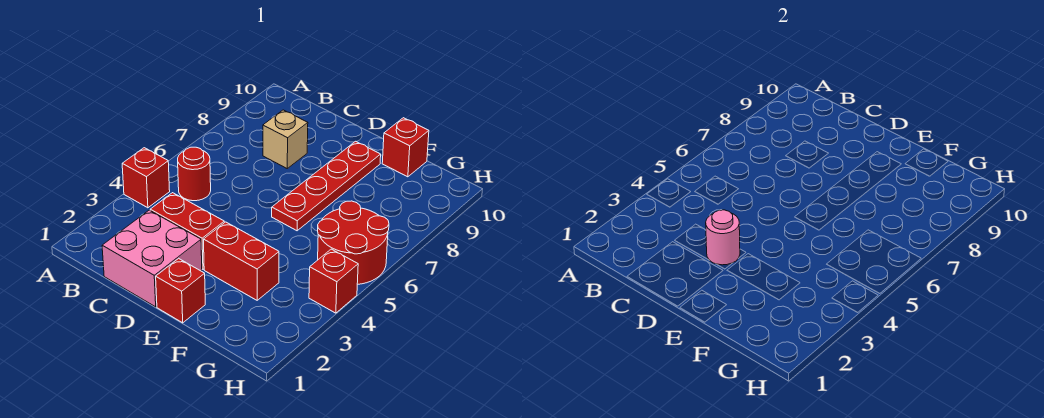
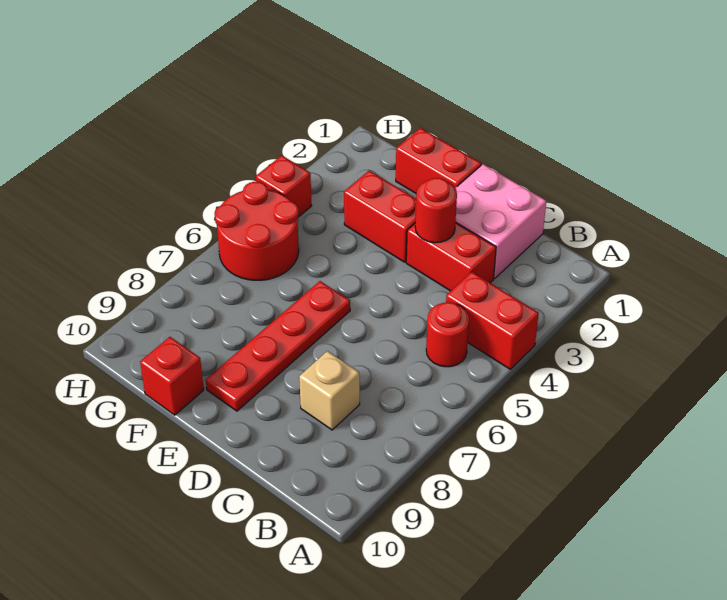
red 1x1 brick [122,148,170,208] -> red 1x2 brick [446,272,539,369]
pink 1x1 round brick [706,210,740,265] -> red 1x1 round brick [415,178,457,243]
red 1x1 brick [156,258,205,323] -> red 1x2 brick [396,128,481,193]

